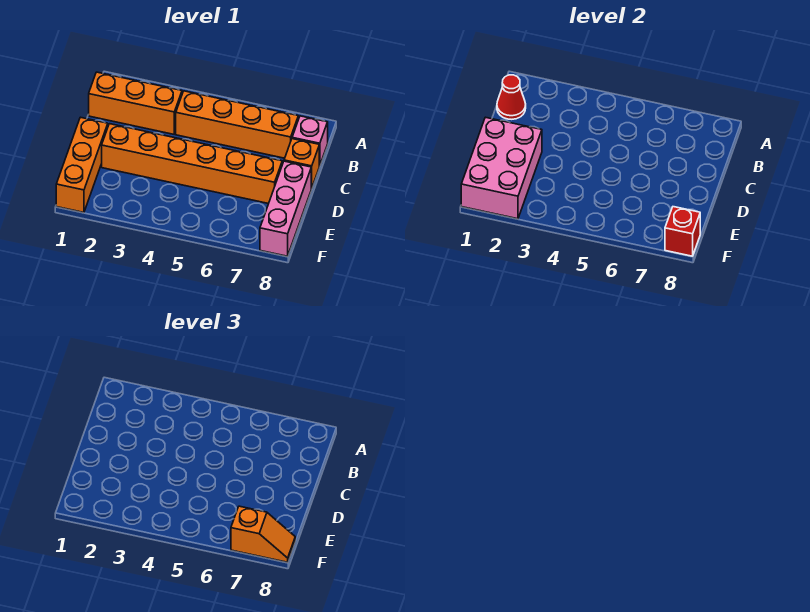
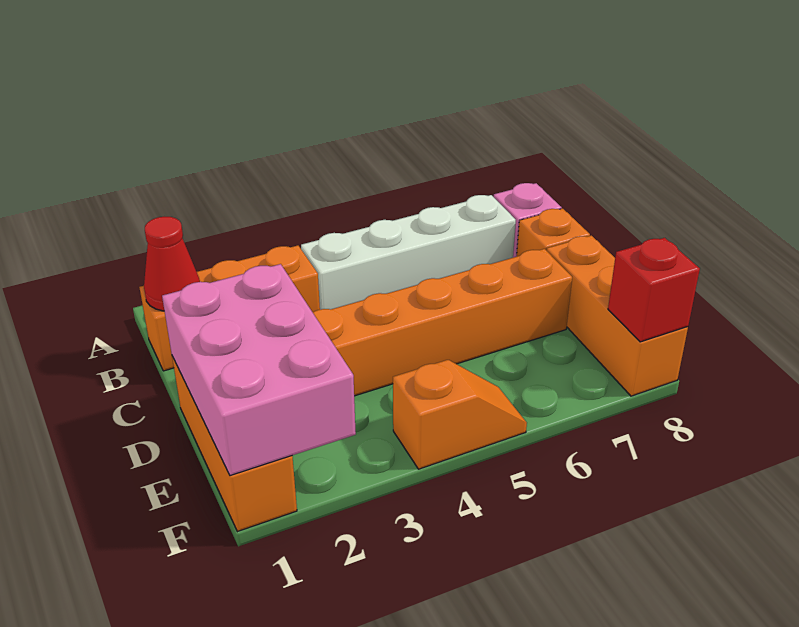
orange 1x4 brick [176,91,298,158] -> white 1x4 brick [301,195,516,310]
pink 1x3 brick [260,161,311,256] -> orange 1x3 brick [547,236,688,396]
orange 1x2 slope [231,506,295,562] -> orange 1x2 slope moved to [393,360,527,469]

